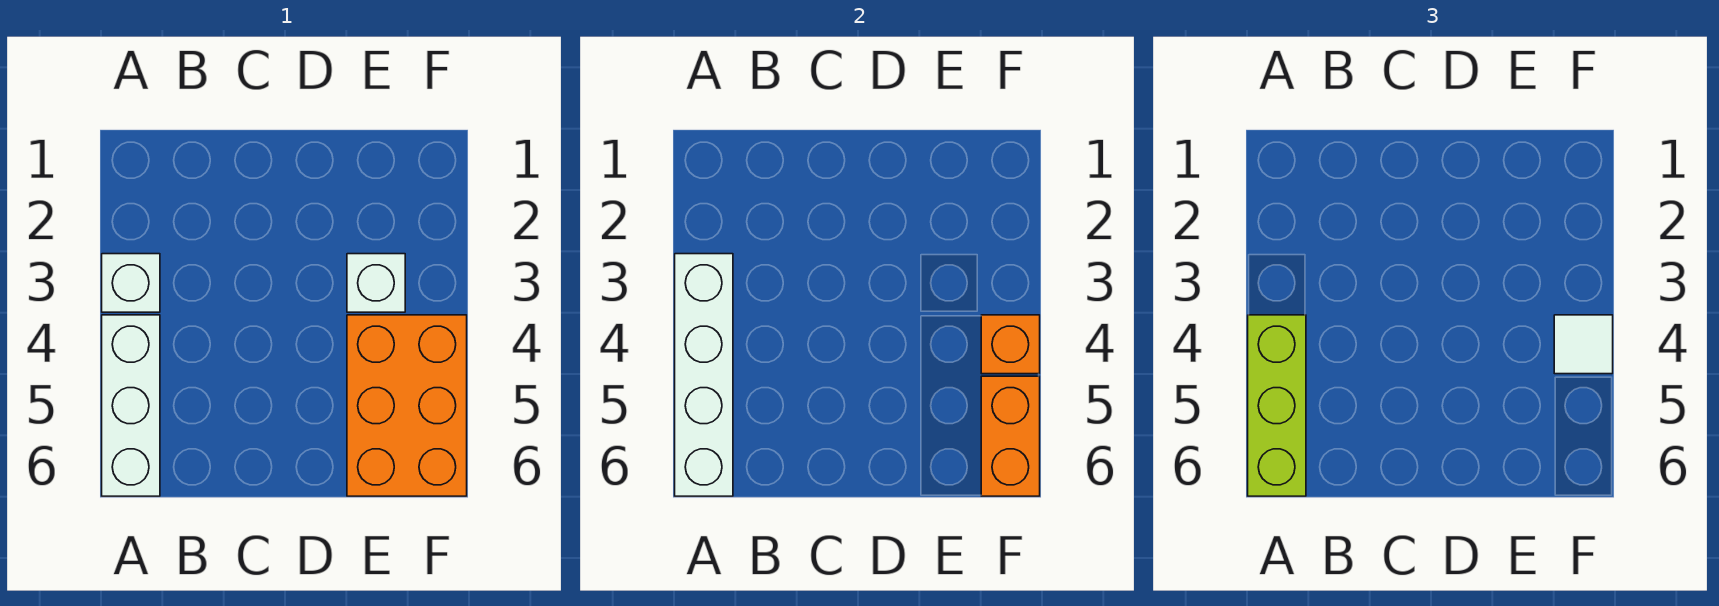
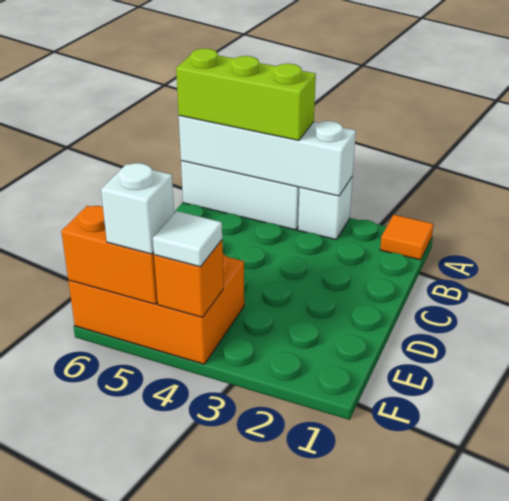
none -> orange 1x1 tile [380,215,433,260]
white 1x1 brick [347,254,405,312] -> white 1x1 brick moved to [101,163,174,254]

